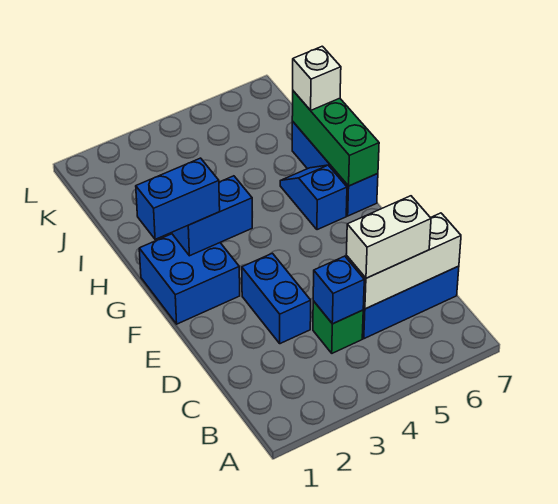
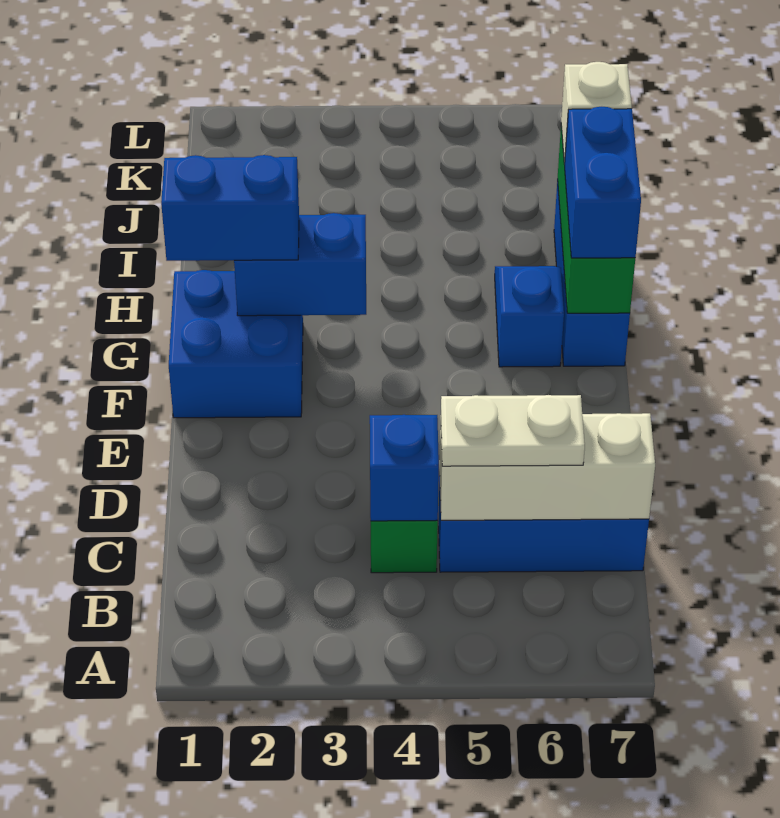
white 1x2 brick [346,196,431,278] -> white 1x2 plate [441,395,585,466]
blue 1x2 brick [242,253,311,344] -> blue 1x2 brick moved to [564,107,641,258]

